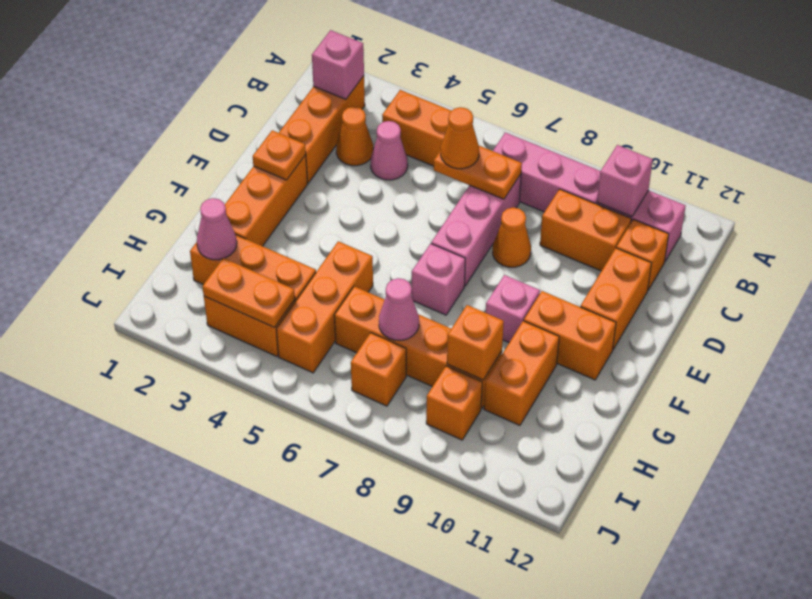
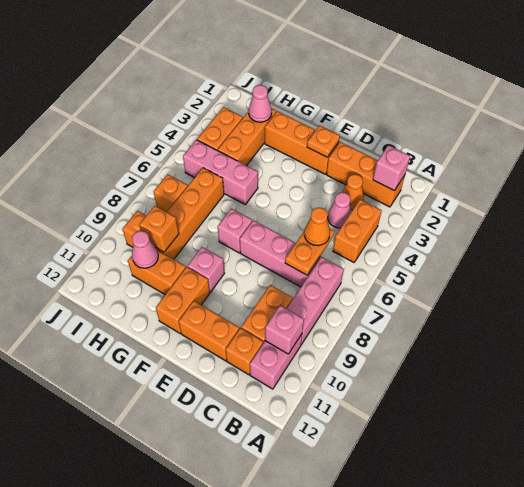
orange 1x1 cone [493,208,531,267] -> none
orange 1x3 brick [276,241,373,373] -> pink 1x3 brick [183,140,258,204]
pink 1x1 cone [379,278,419,340] -> pink 1x1 cone moved to [132,231,158,268]
orange 1x2 plate [203,258,295,328] -> none

